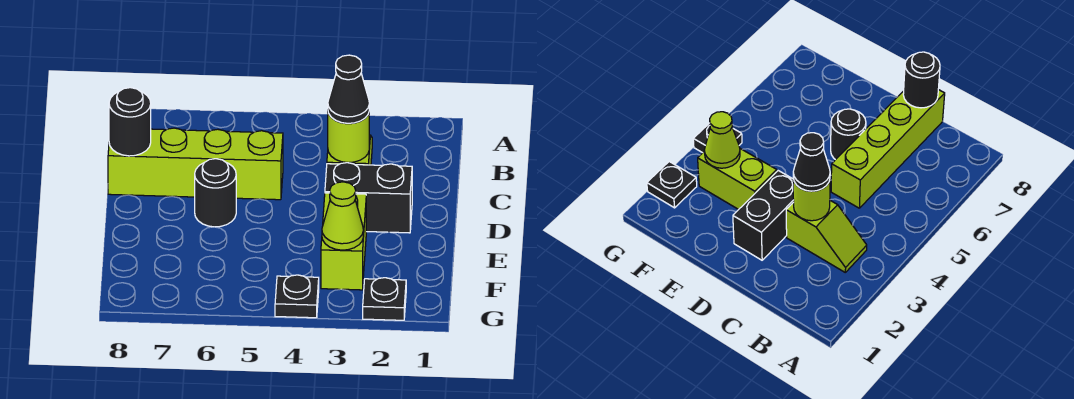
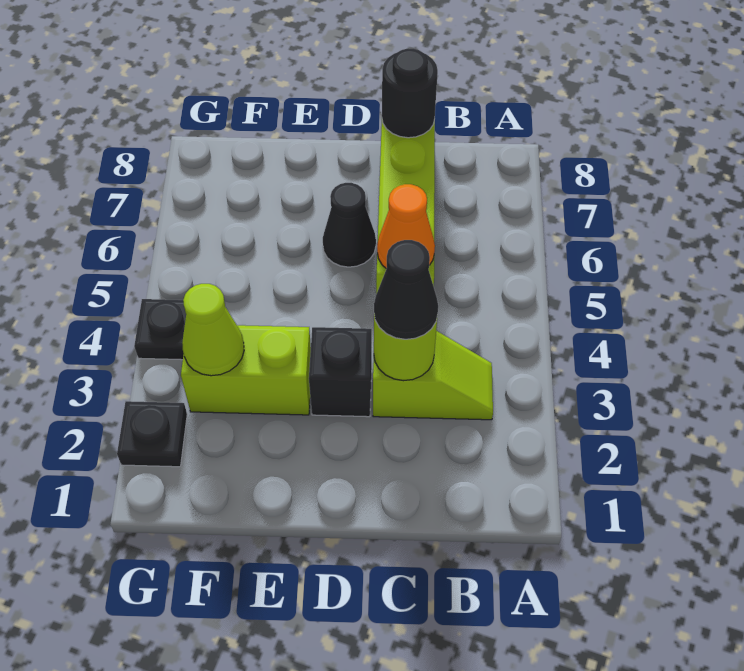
none -> orange 1x1 cone [377,184,435,269]
black 1x2 brick [325,163,412,233] -> black 1x1 brick [309,327,372,417]
black 1x1 round brick [195,159,236,227] -> black 1x1 cone [323,183,376,267]

